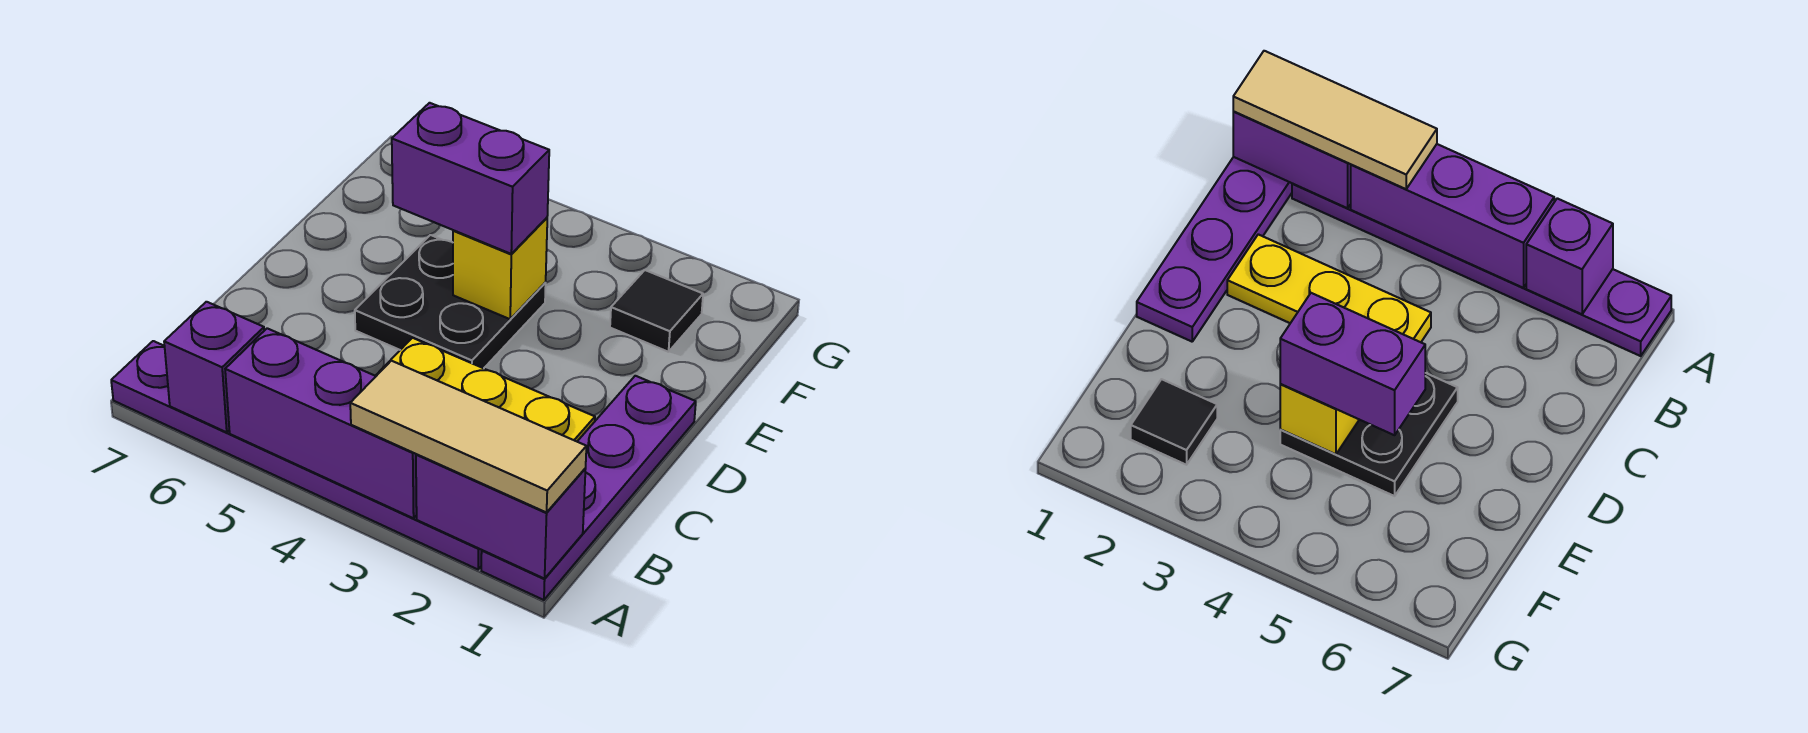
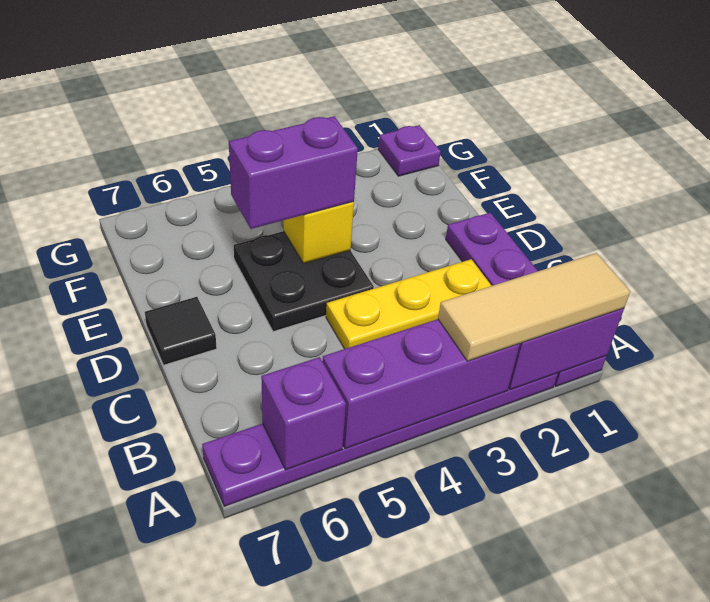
black 1x1 tile [610,270,703,352] -> black 1x1 tile moved to [145,297,217,365]
none -> purple 1x1 plate [378,125,441,176]

